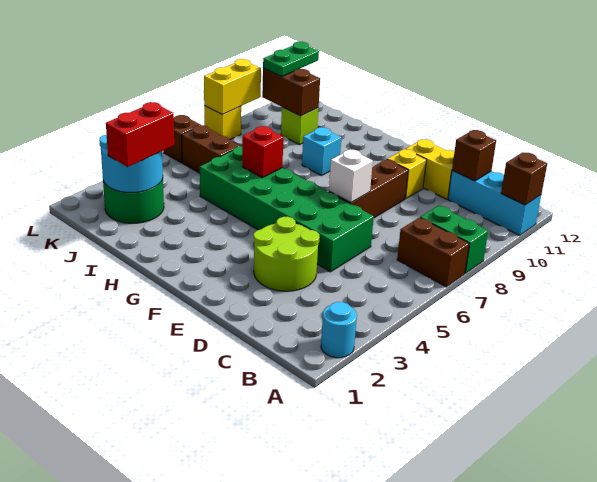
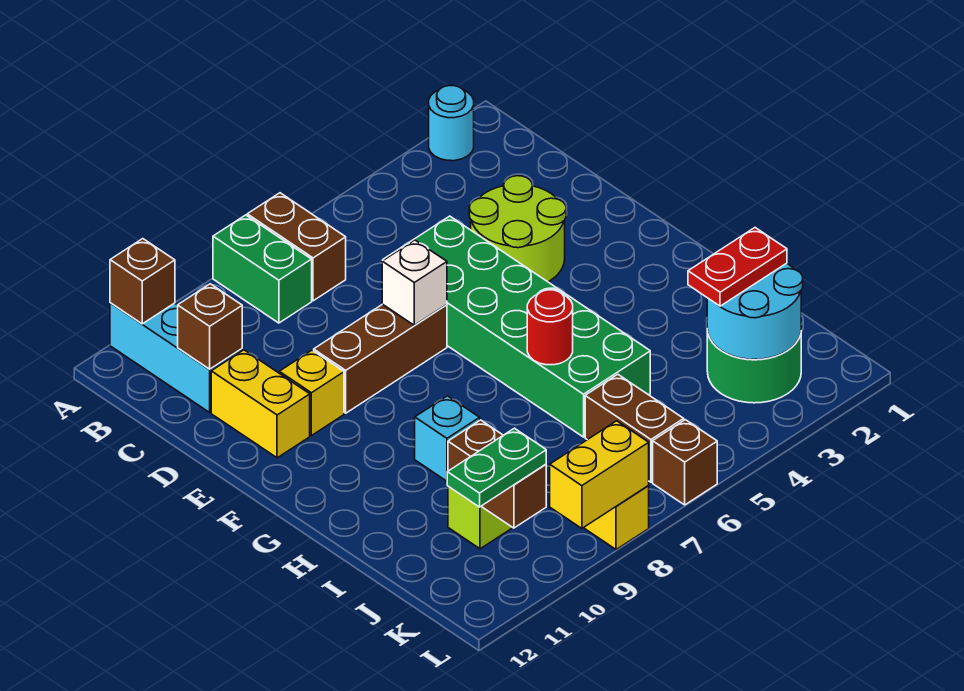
red 1x1 brick [242,126,283,178] -> red 1x1 round brick [527,290,573,365]
red 1x2 brick [106,102,174,167] -> red 1x2 plate [688,228,787,306]

